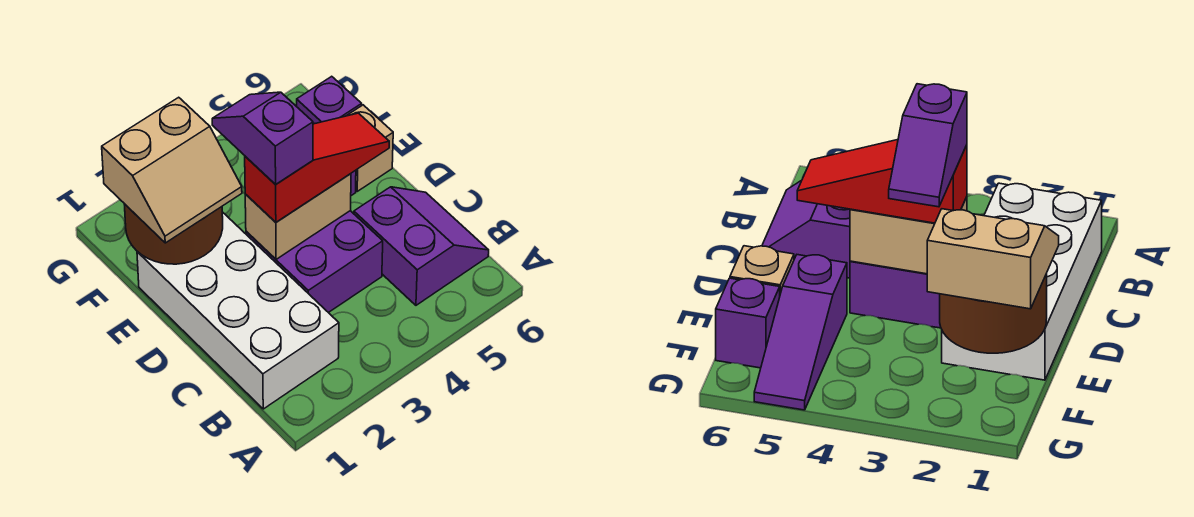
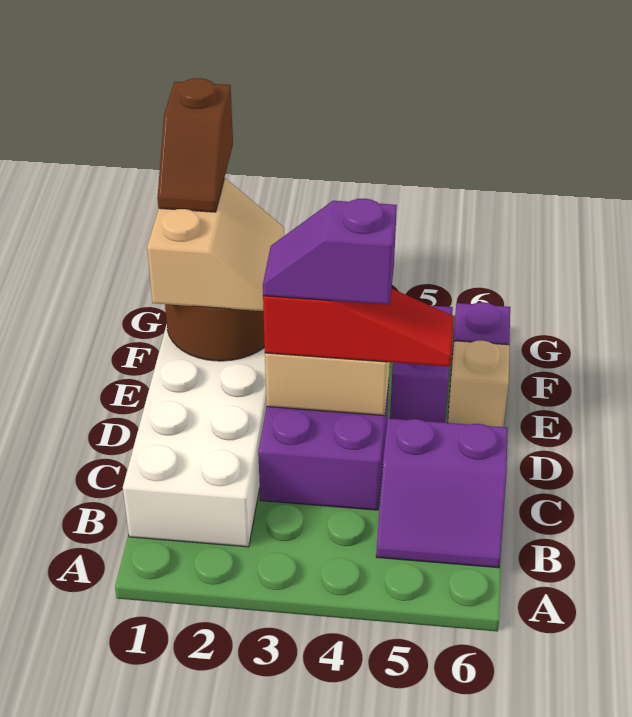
purple 2x2 slope [354,187,489,305] -> purple 2x2 slope turned to [376,418,508,568]
purple 1x2 slope [212,92,313,185] -> purple 1x2 slope turned to [263,199,397,305]
tan 2x2 slope [102,97,242,243] -> tan 2x2 slope turned to [147,178,284,311]
none -> brown 1x2 slope [157,78,233,212]

